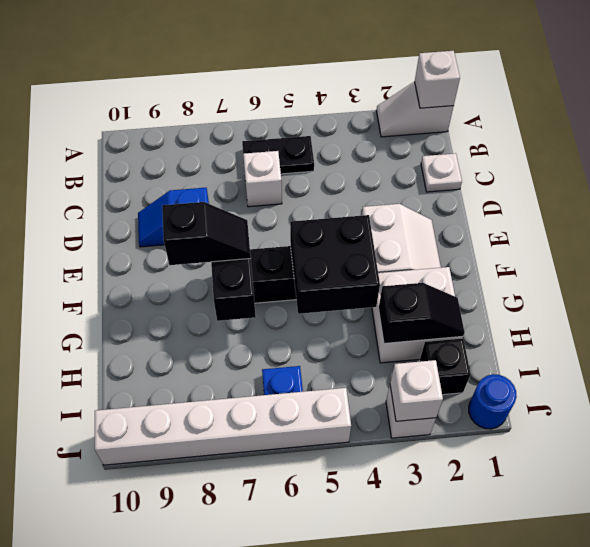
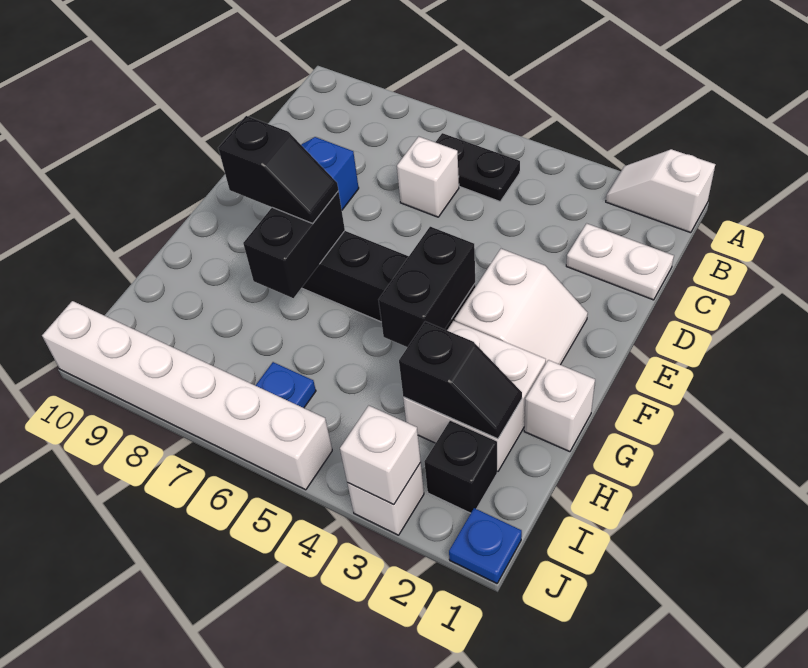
white 1x1 brick [415,51,460,108] -> white 1x1 brick moved to [524,360,595,452]
white 1x1 plate [421,153,462,192] -> white 1x2 plate [566,223,674,300]
black 2x2 brick [290,215,380,314] -> black 1x2 brick [379,227,475,347]
blue 1x1 round brick [469,374,517,429] -> blue 1x1 plate [449,508,522,583]

